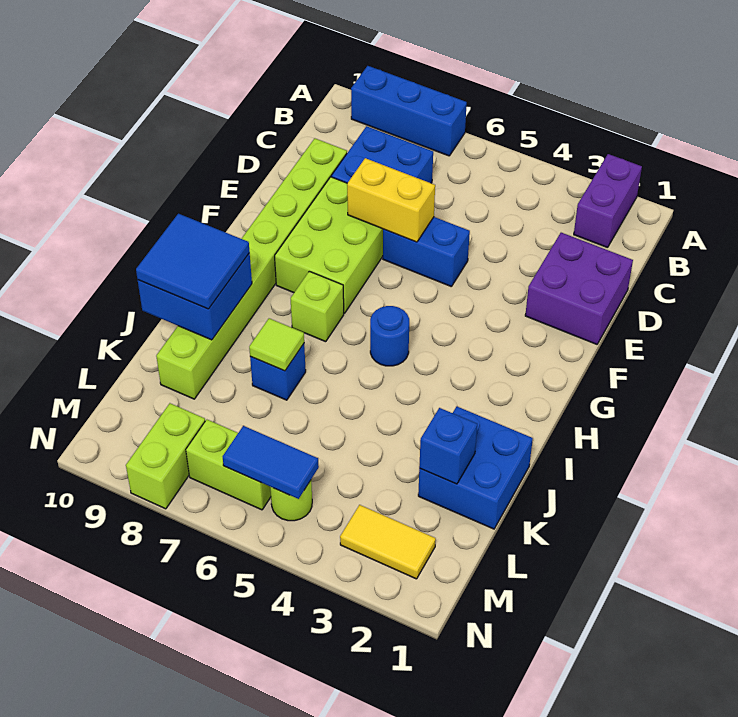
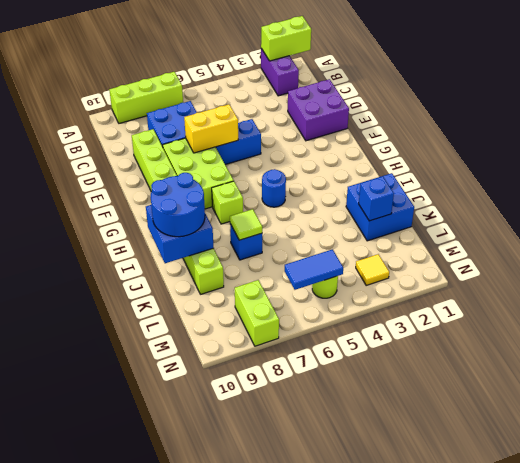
blue 1x3 brick [351,66,467,156] -> lime 1x3 brick [109,72,183,123]
blue 2x2 tile [136,214,250,309] -> blue 2x2 round brick [151,173,205,237]
yellow 1x2 tile [340,505,436,579] -> yellow 1x1 tile [356,254,389,285]
lime 1x2 brick [186,420,271,510] -> lime 1x2 brick moved to [261,16,311,61]

